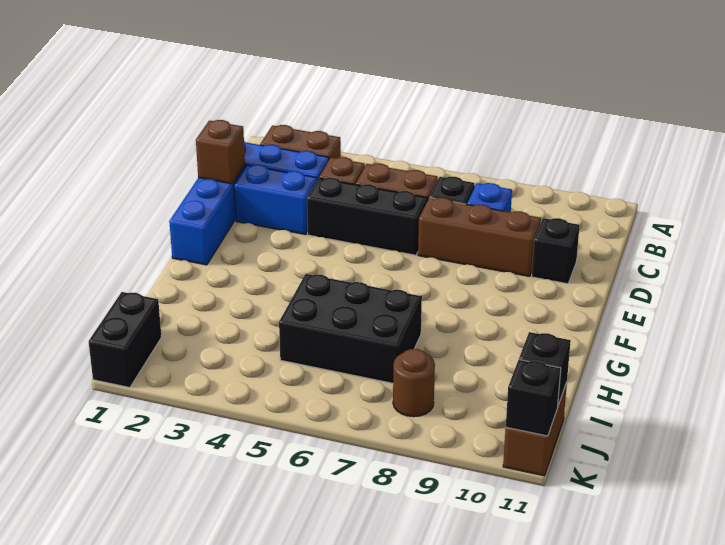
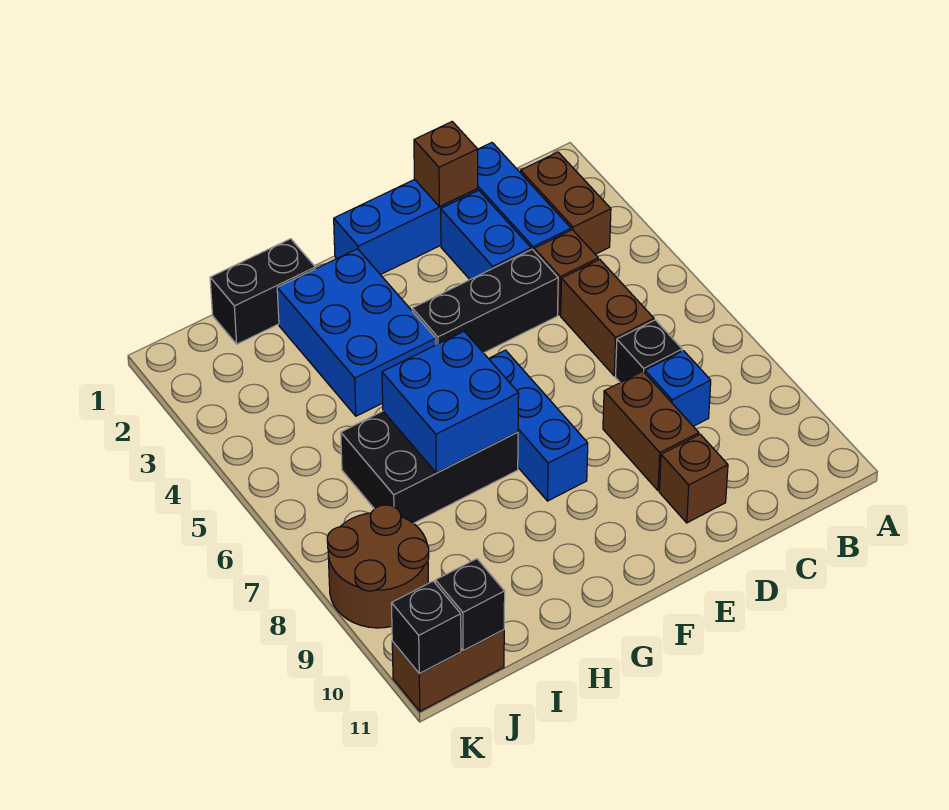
black 1x3 brick [307,178,427,255] -> black 1x3 brick turned to [412,249,558,353]
brown 1x3 brick [418,198,541,276] -> brown 1x2 brick [603,371,699,491]
black 1x1 brick [532,218,580,284] -> brown 1x1 brick [659,434,728,523]
none -> blue 1x3 brick [489,350,588,501]
none -> blue 2x3 brick [277,249,436,416]
none -> blue 2x2 brick [382,331,519,473]
black 2x3 brick [279,274,422,383] -> black 2x3 brick turned to [341,411,518,523]
black 1x2 brick [88,292,161,388] -> black 1x2 brick moved to [210,239,315,344]
brown 1x1 round brick [393,349,435,417] -> brown 2x2 round brick [327,505,429,628]

